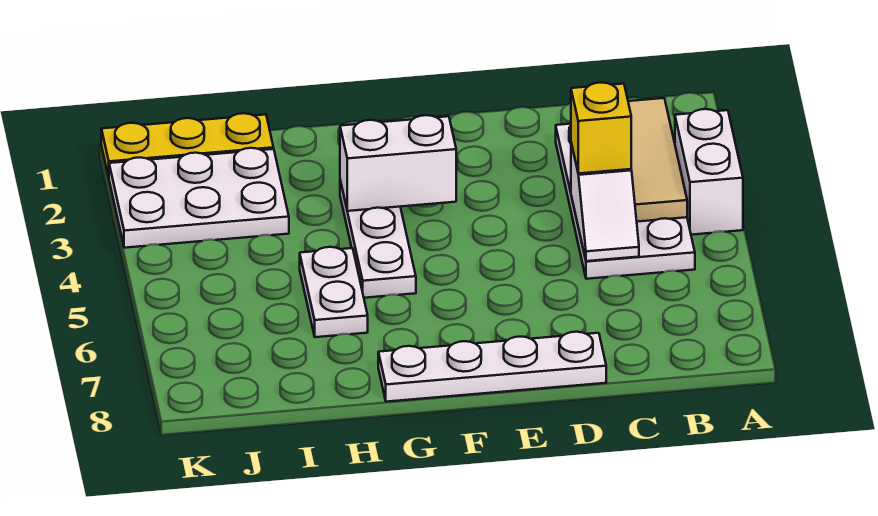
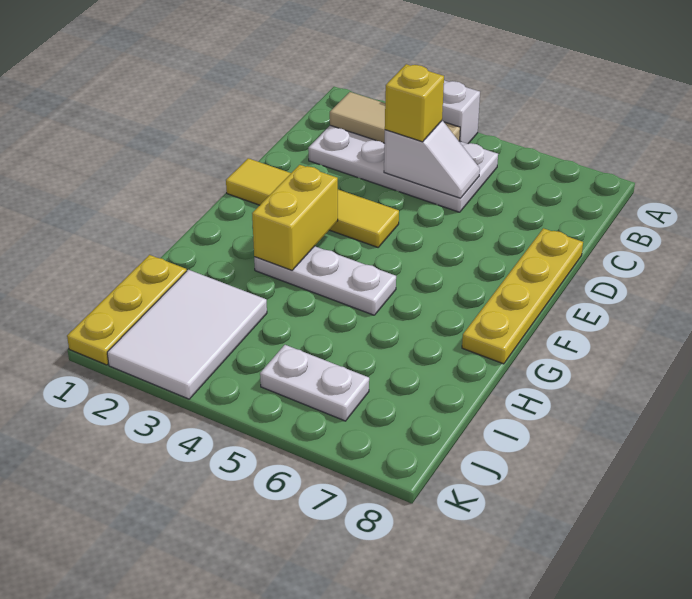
white 1x4 plate [378,332,606,402] -> yellow 1x4 plate [462,228,583,364]
none -> yellow 1x4 tile [226,158,399,247]
white 1x2 brick [340,115,456,211] -> yellow 1x2 brick [252,165,338,270]
white 1x2 plate [300,247,368,337] -> white 1x2 plate moved to [260,345,369,421]
white 2x3 plate [109,148,289,248] -> white 2x3 tile [107,270,267,399]

